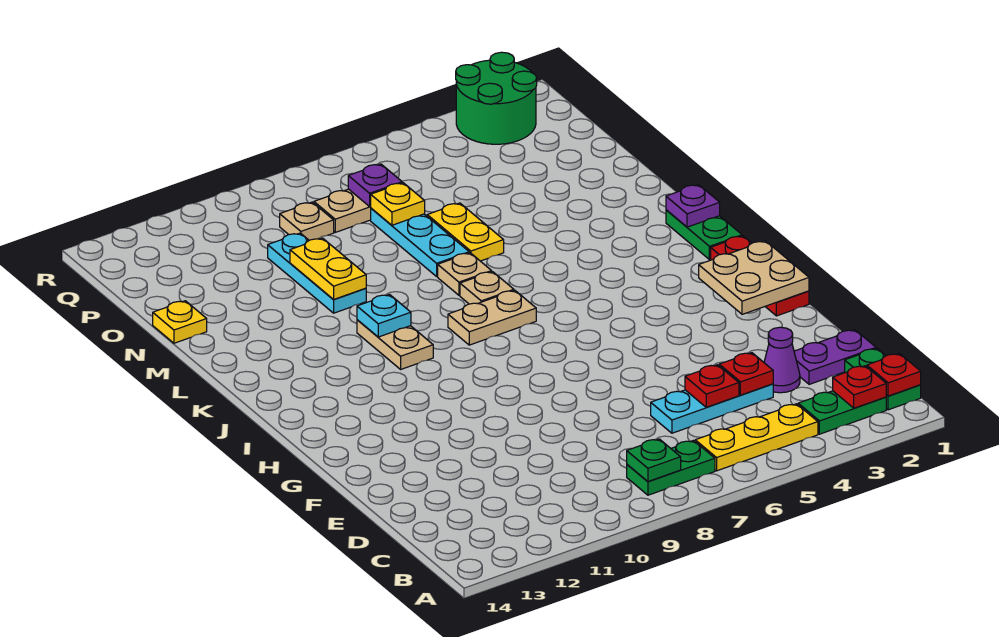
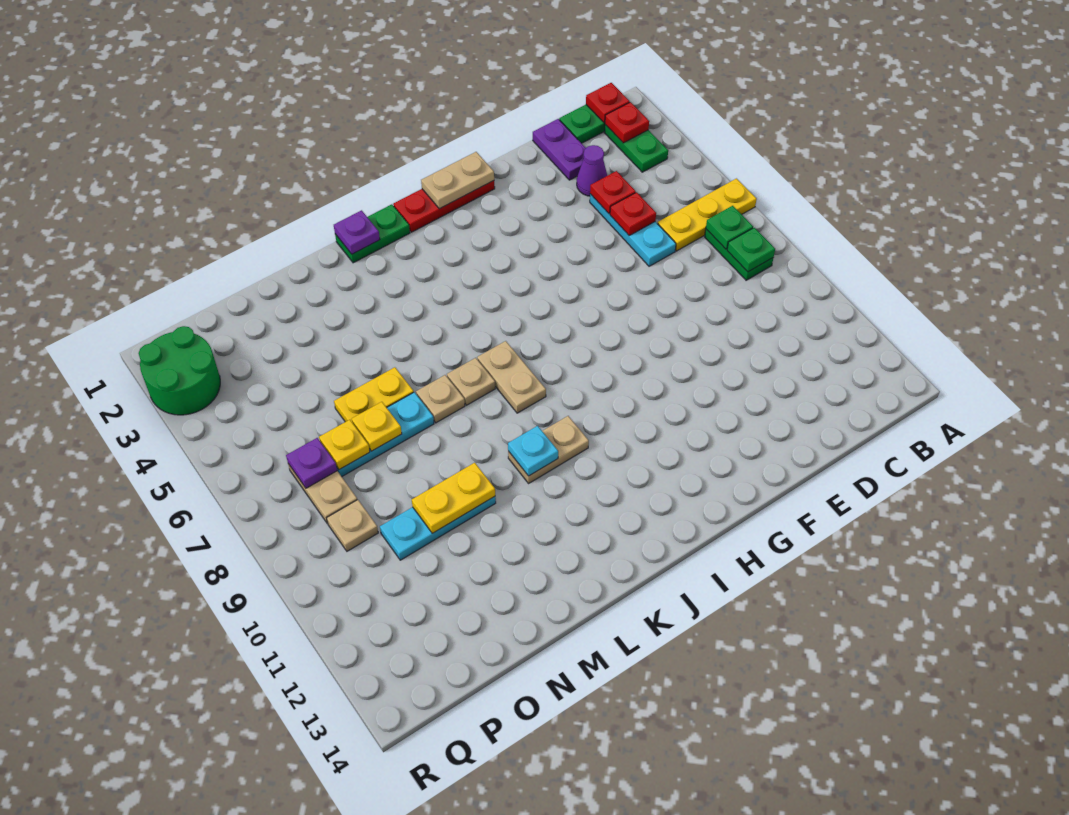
yellow 1x3 plate [695,404,818,471] -> yellow 1x3 plate turned to [657,179,757,251]
none -> green 1x1 plate [706,206,753,249]
tan 2x2 plate [699,241,809,314] -> tan 1x2 plate [421,152,494,209]
yellow 1x1 plate [153,301,207,343] -> yellow 1x1 plate moved to [352,402,402,451]

